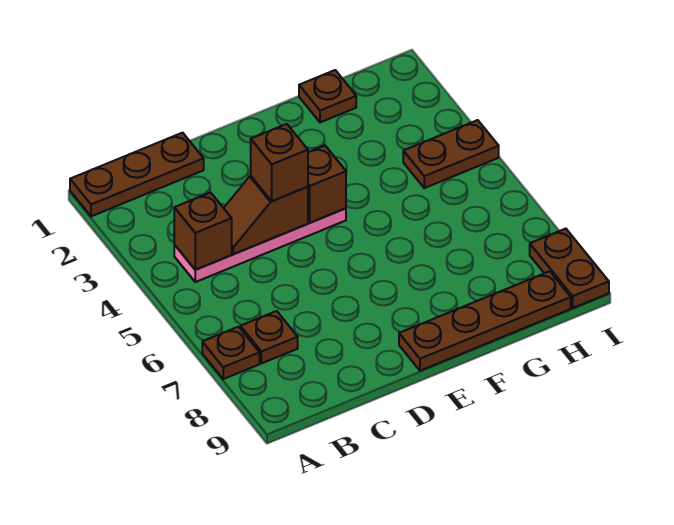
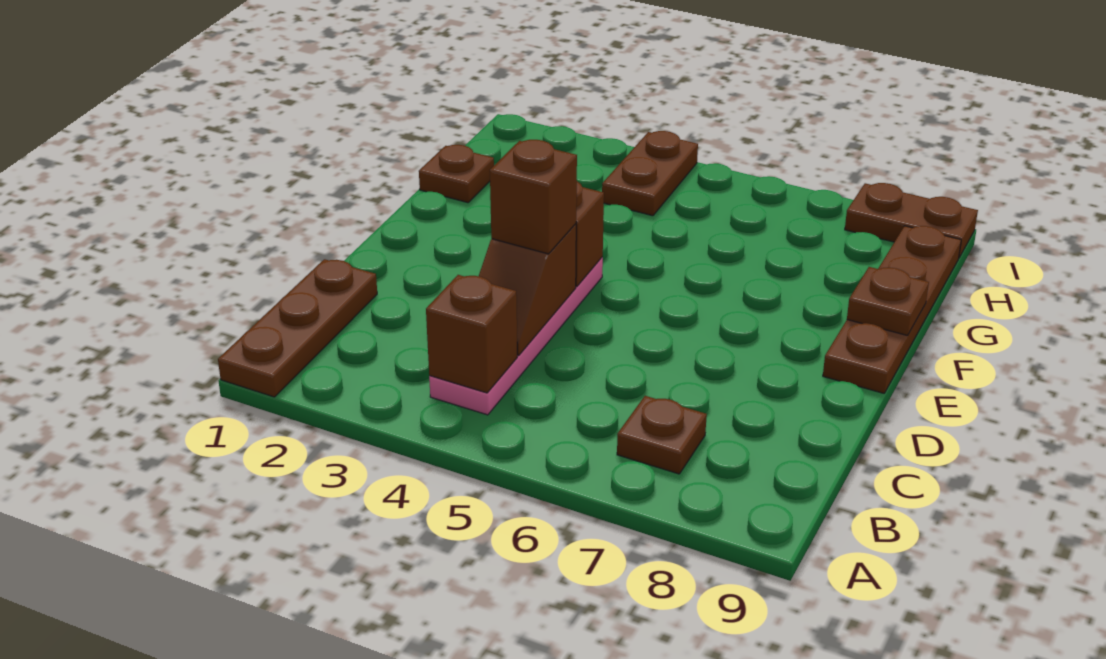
brown 1x1 plate [202,327,260,379] -> brown 1x1 plate moved to [847,267,929,336]

